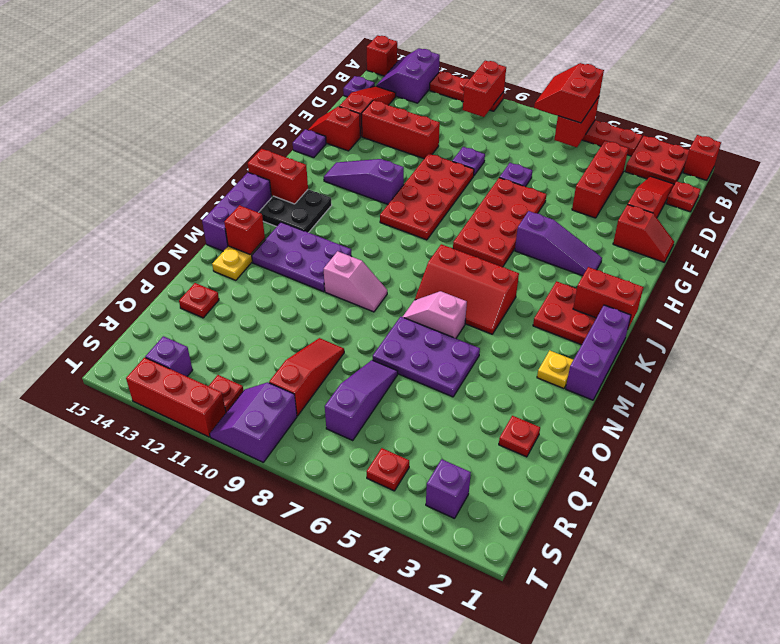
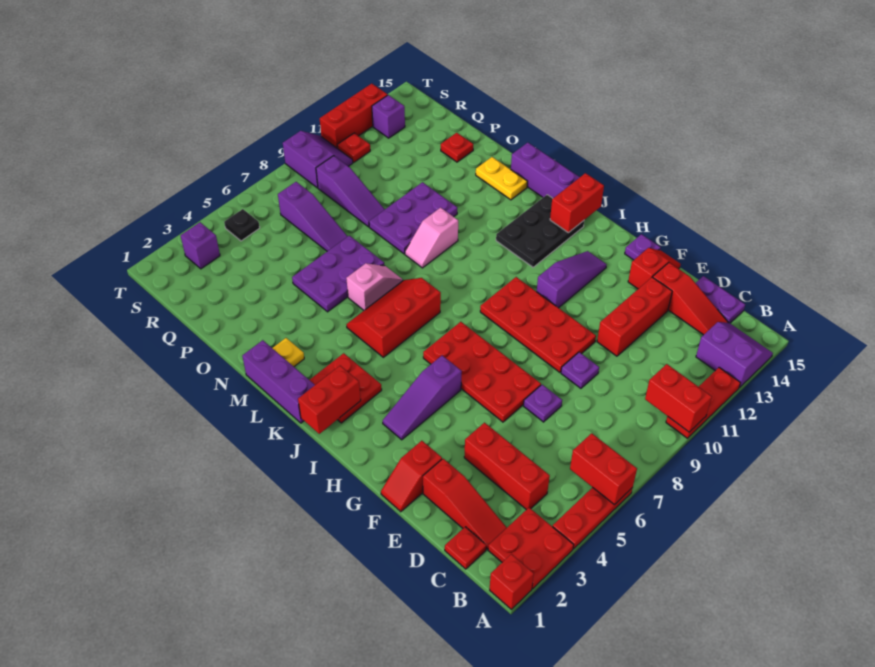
red 2x2 slope [534,63,604,123] -> none
red 1x1 brick [367,35,397,76] -> none
purple 1x1 plate [343,76,375,97] -> purple 1x2 plate [696,276,745,323]
black 2x2 plate [259,189,332,233] -> black 2x3 plate [496,195,584,267]
purple 2x3 plate [252,222,351,292] -> purple 2x3 plate moved to [369,182,457,254]
red 1x1 brick [224,205,265,255] -> none
red 1x1 plate [499,416,540,457] -> none
red 1x3 slope [269,338,344,416] -> purple 1x3 slope [316,156,385,227]
red 1x1 plate [367,448,409,491] -> black 1x1 plate [224,209,260,241]

